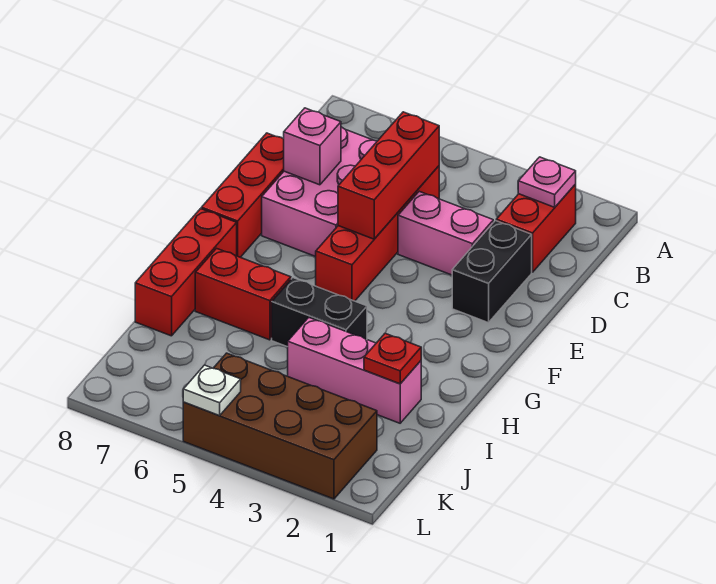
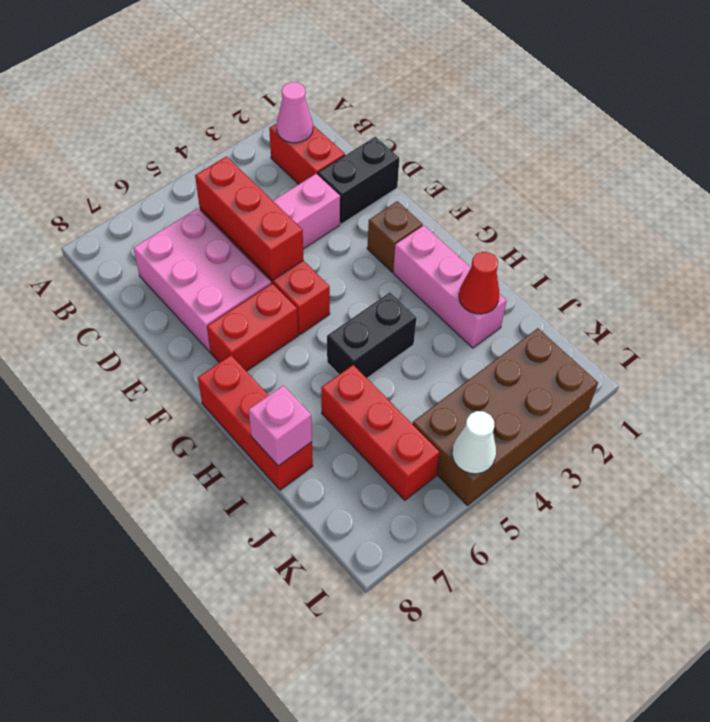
pink 1x1 plate [518,157,576,207] -> pink 1x1 cone [276,82,313,143]
black 1x2 brick [452,221,532,323] -> black 1x2 brick turned to [318,137,399,224]
pink 1x1 brick [284,108,341,185] -> pink 1x1 brick moved to [248,385,312,466]
red 1x3 brick [201,133,284,257] -> red 1x3 brick moved to [321,365,440,500]
none -> brown 1x1 brick [367,201,423,272]
red 1x2 brick [195,248,291,340] -> red 1x2 brick moved to [207,283,298,371]
pink 1x3 brick [288,318,421,423] -> pink 1x3 brick turned to [393,225,507,348]
red 1x1 plate [364,333,421,384] -> red 1x1 cone [459,252,499,314]
white 1x1 plate [183,365,241,416] -> white 1x1 cone [452,411,496,474]

